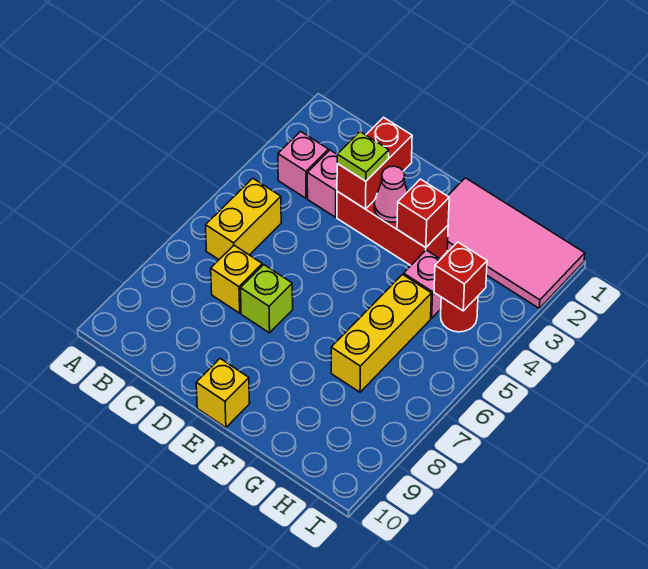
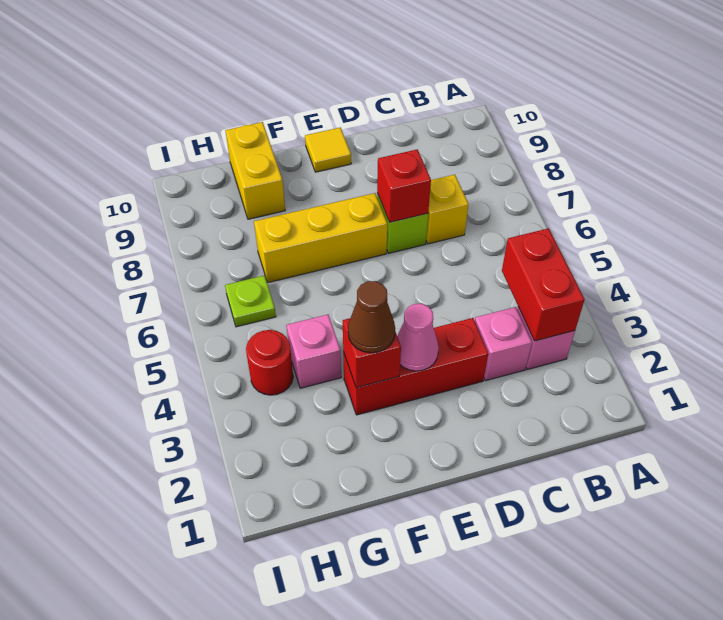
yellow 1x2 brick [206,179,281,259] -> yellow 1x2 brick moved to [225,122,285,219]
red 1x2 brick [337,117,412,209] -> red 1x2 brick moved to [502,228,585,341]
lime 1x1 plate [337,132,389,181] -> lime 1x1 plate moved to [225,275,276,327]
yellow 1x1 brick [196,359,250,427] -> yellow 1x1 tile [305,128,351,172]
pink 2x4 tile [447,178,585,308] -> none
none -> brown 1x1 cone [348,281,395,353]
yellow 1x3 brick [331,275,431,392] -> yellow 1x3 brick turned to [254,193,387,283]
red 1x1 brick [434,242,487,311] -> red 1x1 brick moved to [377,150,431,222]

